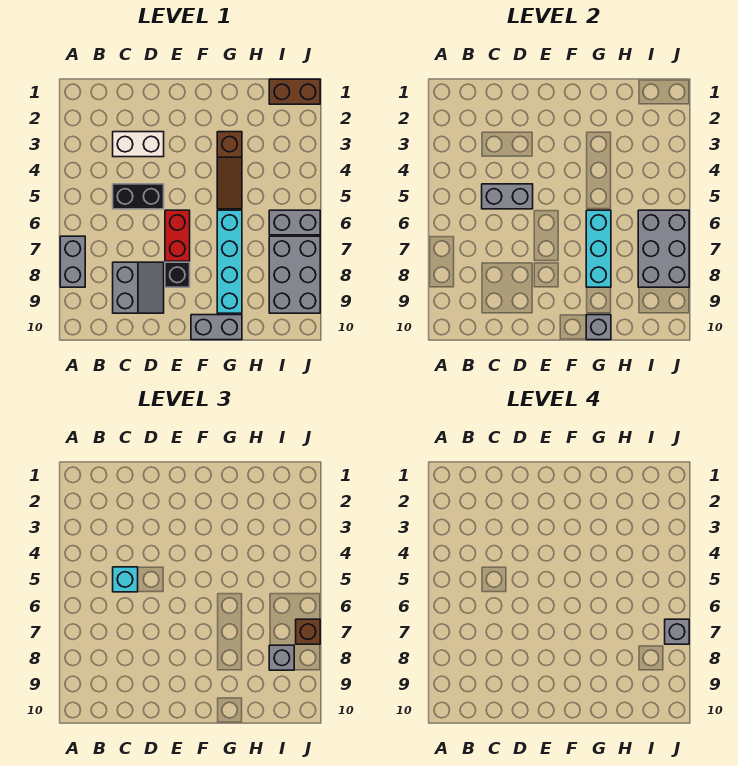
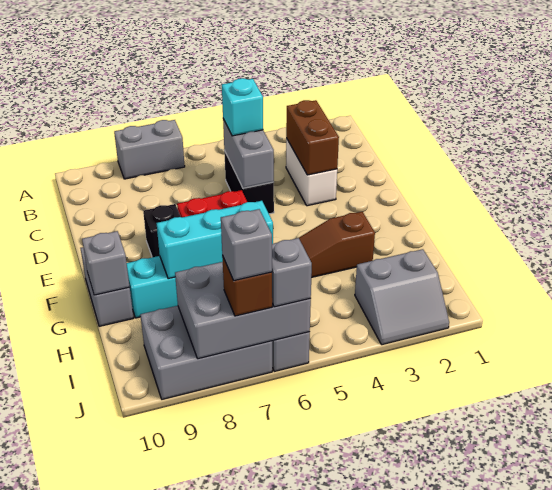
grey 2x2 slope [113,262,164,313] -> grey 2x2 slope moved to [355,249,449,345]
brown 1x2 brick [269,79,320,104] -> brown 1x2 brick moved to [286,100,339,175]
grey 1x1 brick [269,645,294,670] -> grey 1x1 brick moved to [272,238,312,307]

